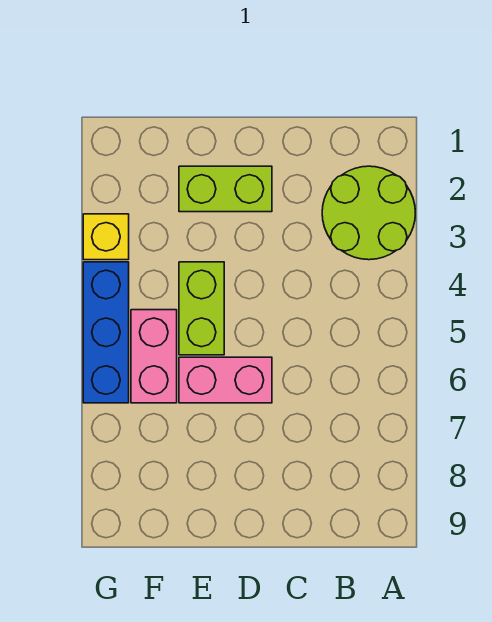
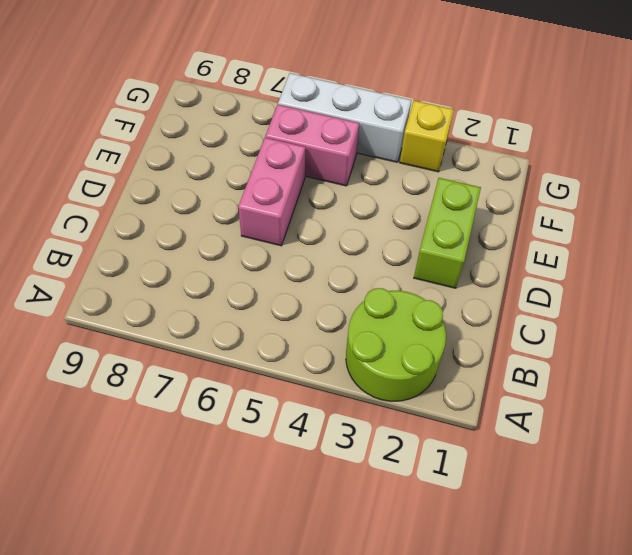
lime 1x2 brick [179,262,224,355] -> none
blue 1x3 brick [83,262,129,403] -> white 1x3 brick [278,73,411,162]

